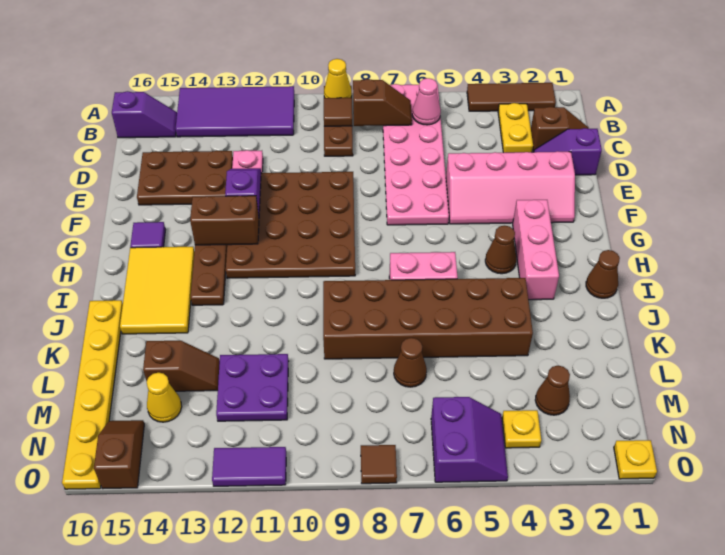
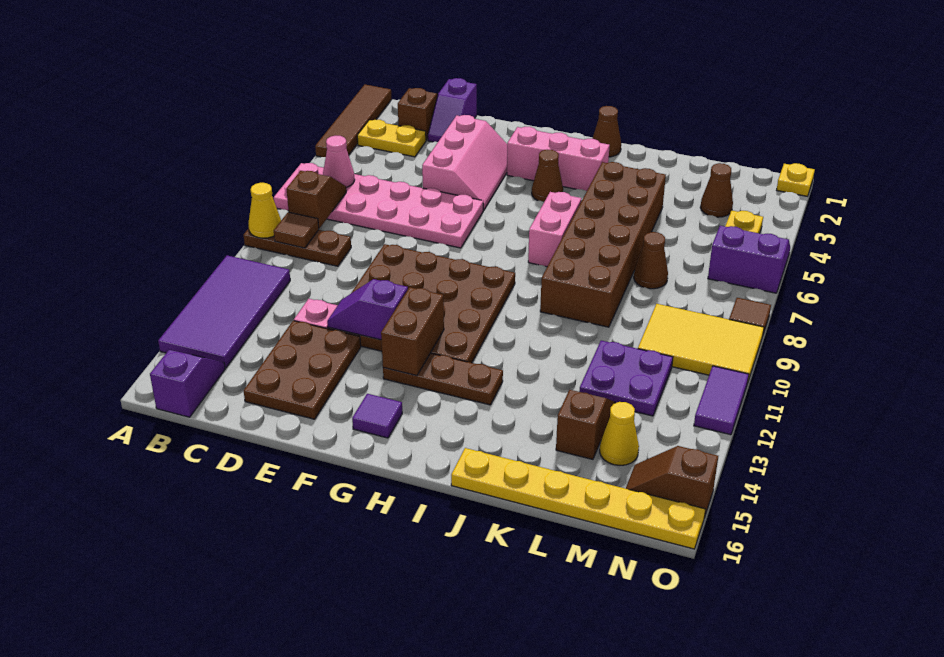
brown 1x3 tile [467,83,556,111] -> brown 1x4 tile [315,85,392,157]
pink 2x4 slope [446,151,575,224] -> pink 2x3 slope [422,115,507,210]
yellow 2x3 tile [120,247,194,334] -> yellow 2x3 tile moved to [638,304,764,384]

